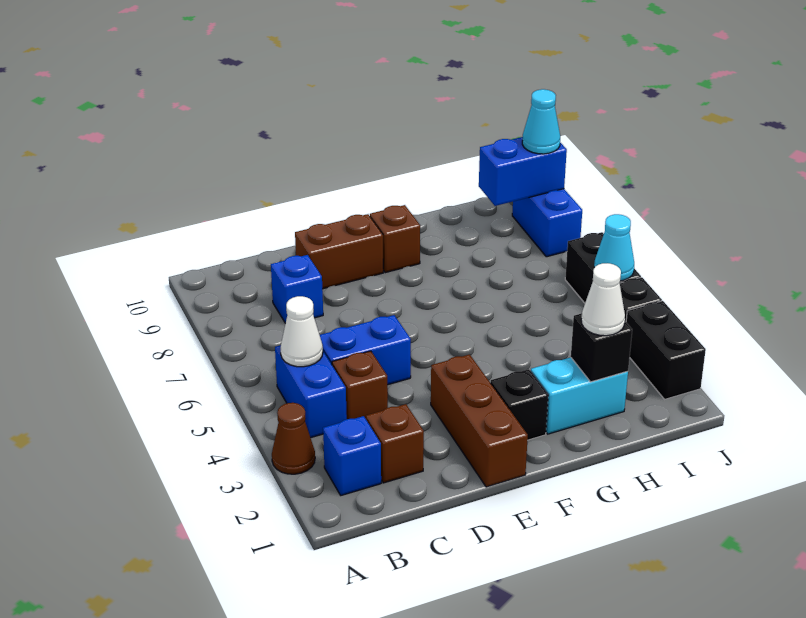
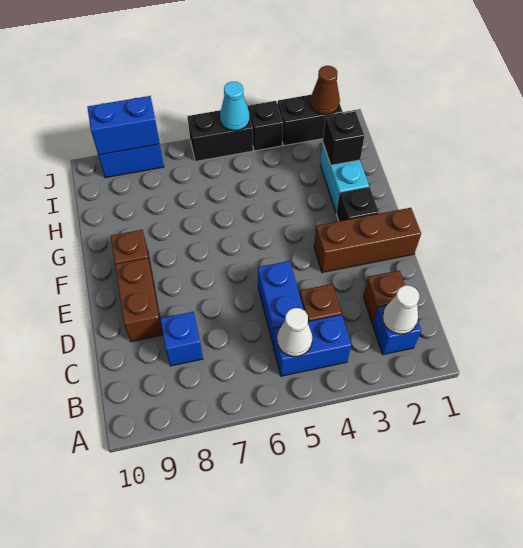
brown 1x1 cone [272,403,315,474] -> brown 1x1 cone moved to [310,66,340,115]
white 1x1 cone [581,263,625,336] -> white 1x1 cone moved to [383,285,419,334]
blue 1x2 brick [479,137,567,206] -> blue 1x2 brick turned to [87,96,160,155]
cyan 1x1 cone [522,89,560,154] -> none

